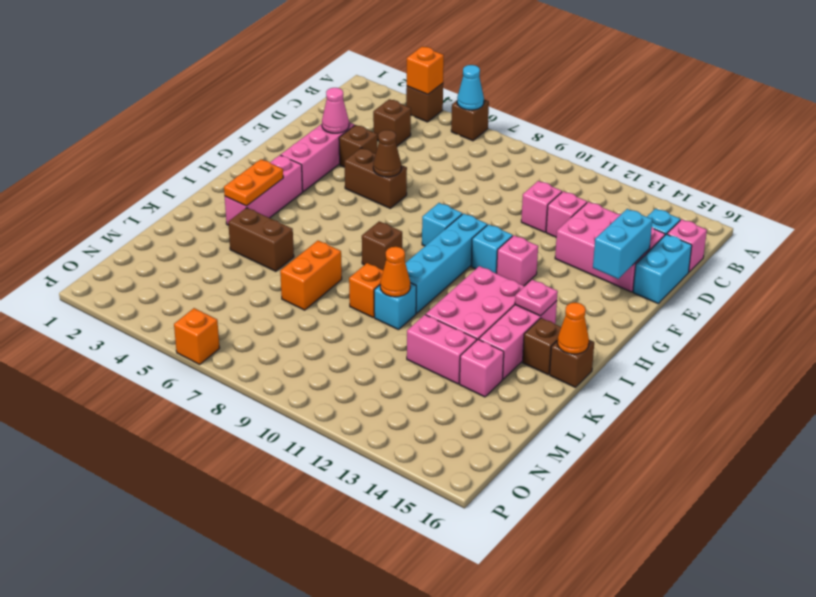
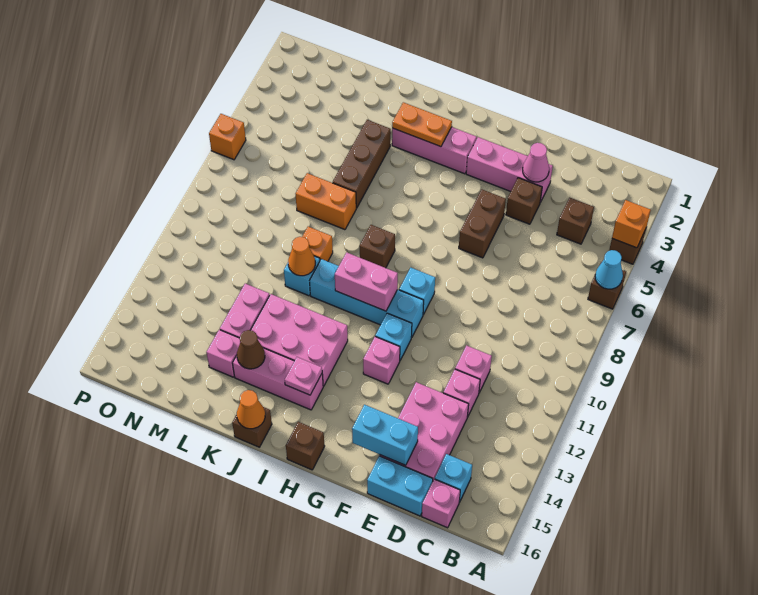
brown 1x1 cone [373,130,401,177] -> brown 1x1 cone moved to [237,330,265,369]
none -> pink 1x2 brick [335,252,398,311]
brown 1x1 brick [522,318,561,375] -> brown 1x1 brick moved to [286,422,325,470]
brown 1x2 brick [228,208,294,271] -> brown 1x3 brick [333,120,391,208]

